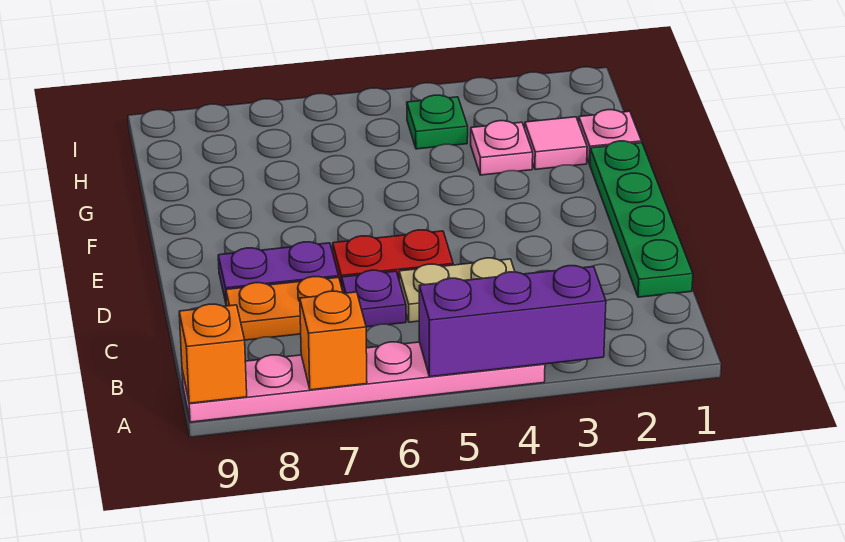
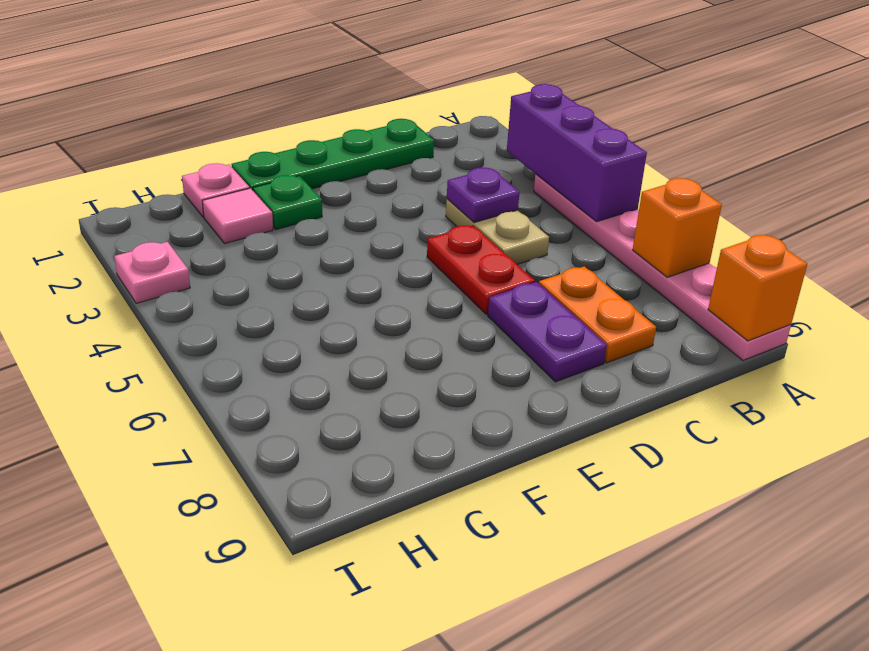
purple 1x1 plate [342,270,406,327] -> purple 1x1 plate moved to [447,167,520,223]
pink 1x1 plate [471,121,533,175] -> pink 1x1 plate moved to [114,242,190,303]
green 1x1 plate [407,95,468,149] -> green 1x1 plate moved to [253,175,322,230]

